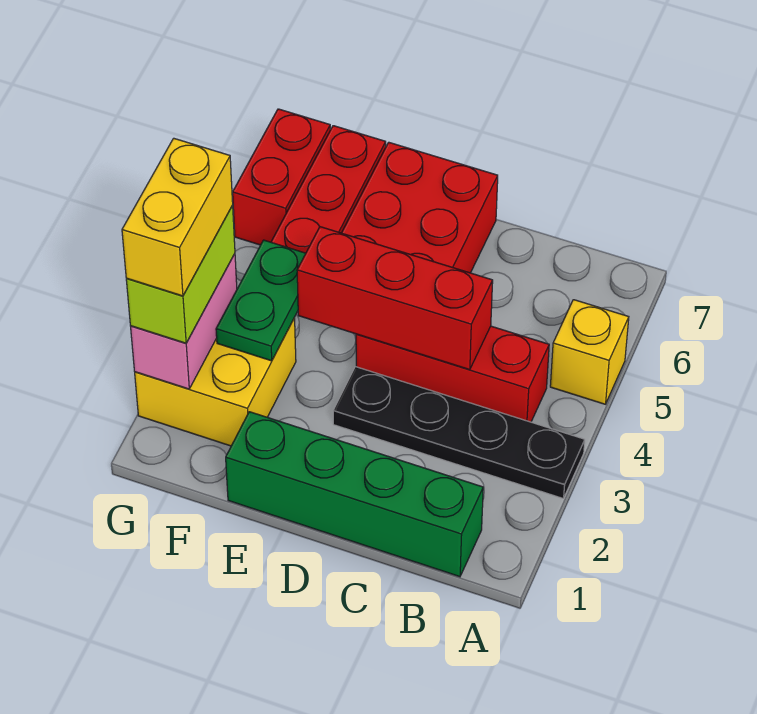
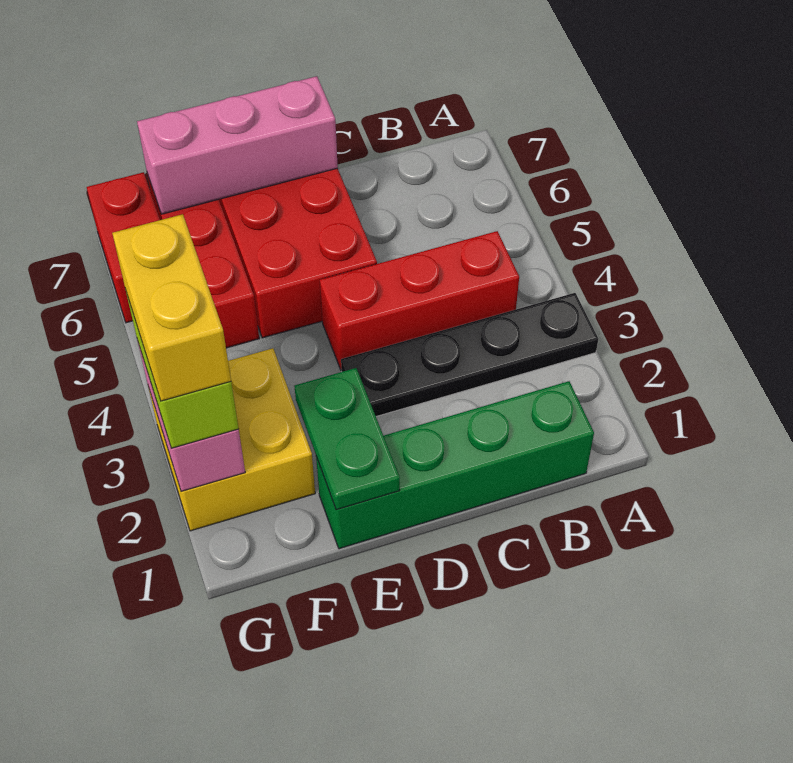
yellow 1x1 brick [550,300,629,404] -> none
red 1x3 brick [297,227,493,370] -> none
none -> pink 1x3 brick [137,76,338,214]
green 1x2 plate [216,240,306,361] -> green 1x2 plate moved to [295,368,400,510]

